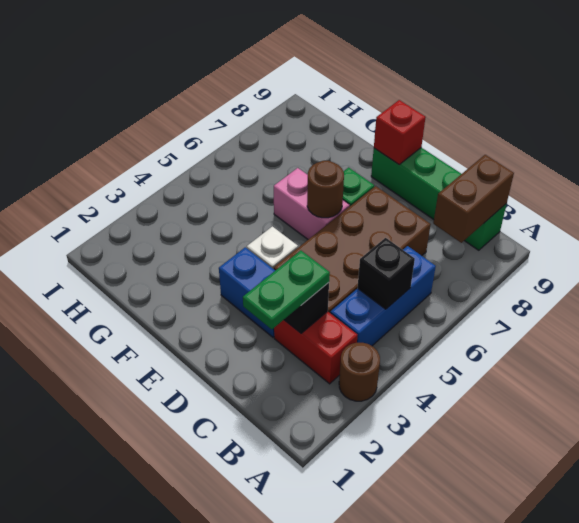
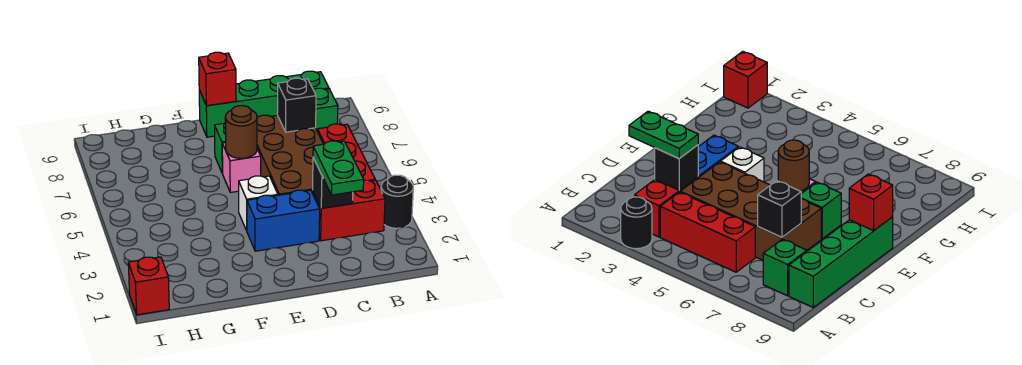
brown 1x1 round brick [339,343,380,401] -> black 1x1 round brick [381,175,413,228]
blue 1x3 brick [330,246,436,346] -> red 1x3 brick [317,124,375,181]
black 1x1 brick [358,238,415,309] -> black 1x1 brick moved to [277,78,316,132]
none -> green 1x1 brick [313,88,338,130]
brown 1x2 brick [433,155,514,243] -> none
pink 1x2 brick [274,168,350,239] -> pink 1x1 brick [222,143,261,192]
none -> red 1x1 brick [128,257,169,315]

